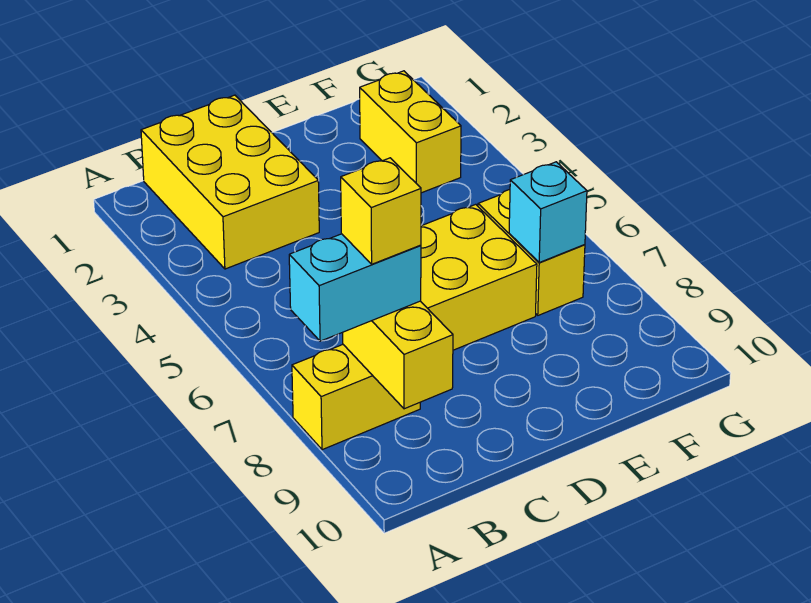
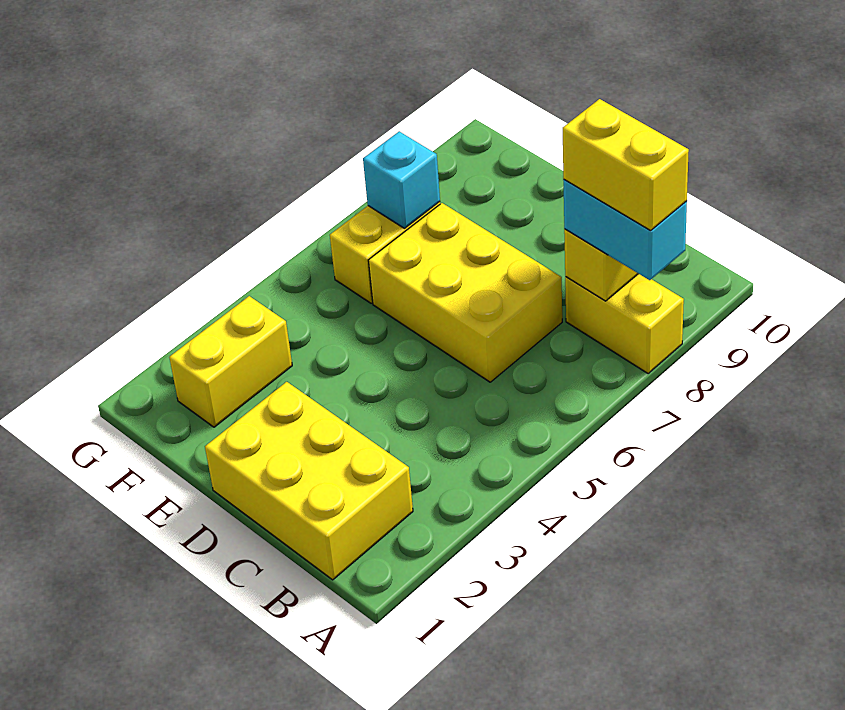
yellow 2x3 brick [141,95,319,269] -> yellow 2x3 brick turned to [205,382,413,580]
yellow 1x1 brick [341,158,421,264] -> yellow 1x2 brick [563,99,689,230]

